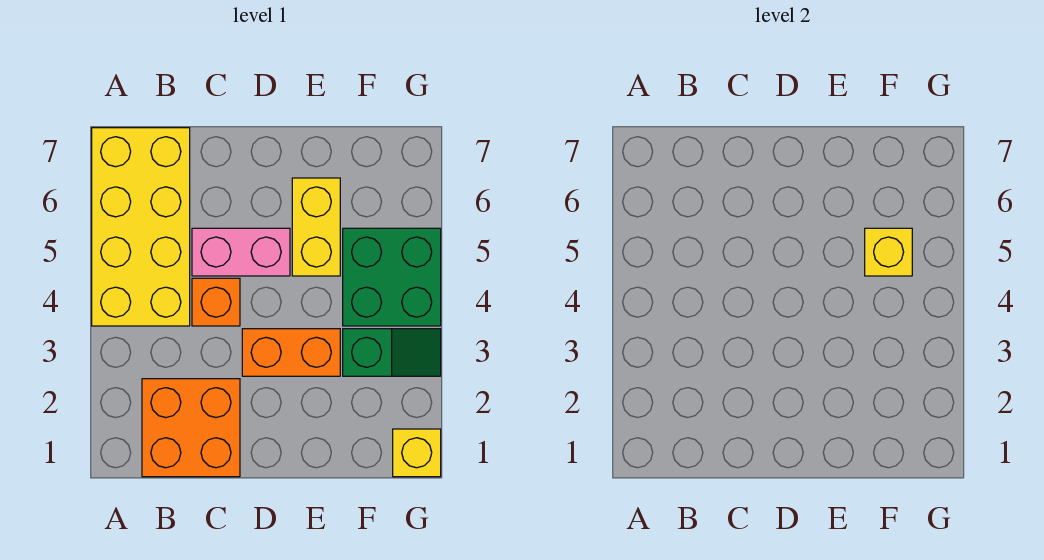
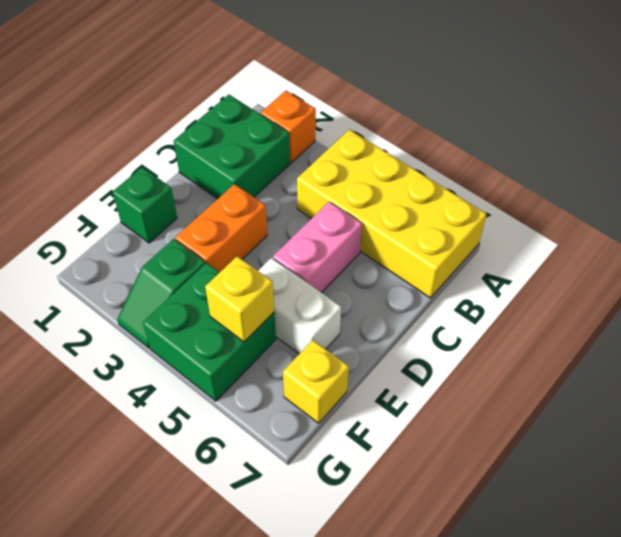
orange 2x2 brick [142,379,240,477] -> green 2x2 brick [174,95,290,199]
orange 1x1 brick [192,278,240,326] -> orange 1x1 brick moved to [261,91,316,163]
none -> green 1x1 brick [113,167,177,243]
yellow 1x2 brick [292,178,340,276] -> white 1x2 brick [258,258,341,354]
yellow 1x1 brick [393,429,441,477] -> yellow 1x1 brick moved to [283,340,349,423]

